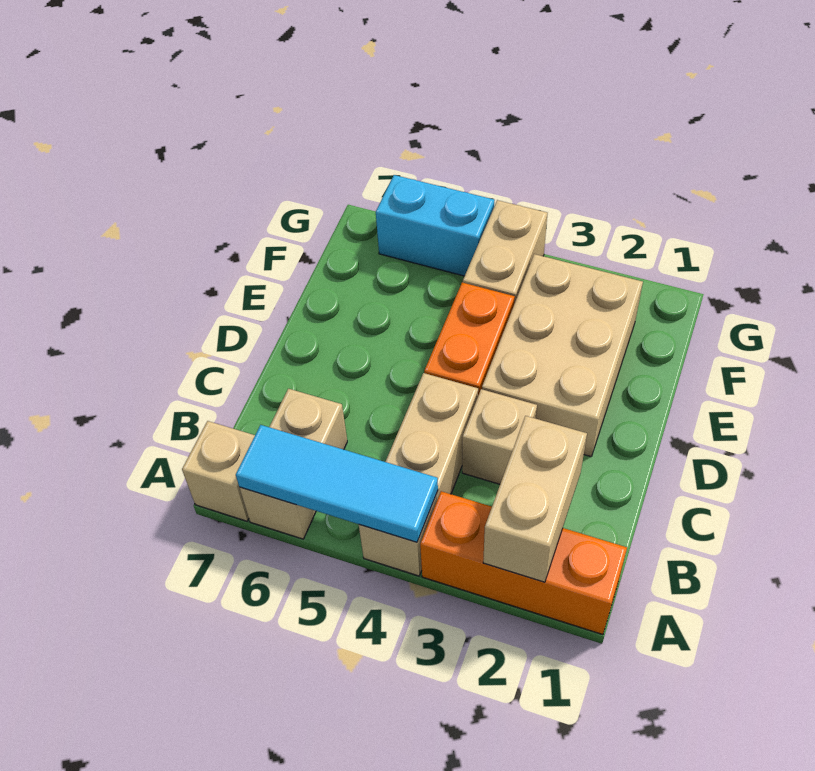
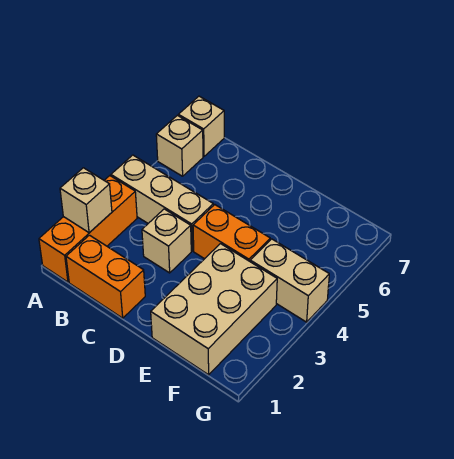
tan 1x2 brick [483,416,587,582] -> tan 1x1 brick [60,168,112,233]
cyan 1x3 tile [236,425,438,542] -> none
tan 1x2 brick [240,389,347,539] -> tan 1x1 brick [156,115,203,176]
none -> orange 1x2 brick [66,235,145,318]
tan 2x3 brick [482,254,643,457] -> tan 2x3 brick turned to [151,244,277,375]
cyan 1x2 brick [376,175,495,276] -> none

